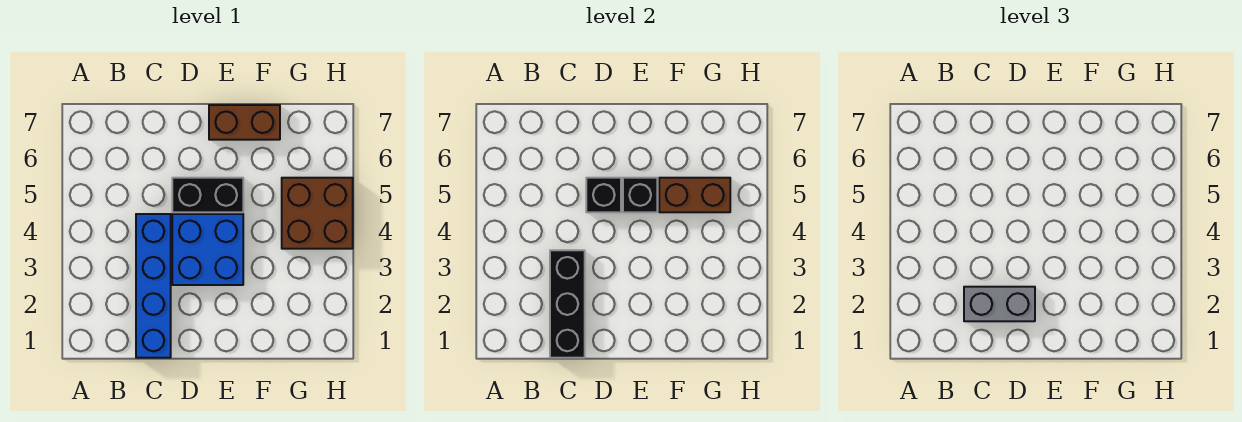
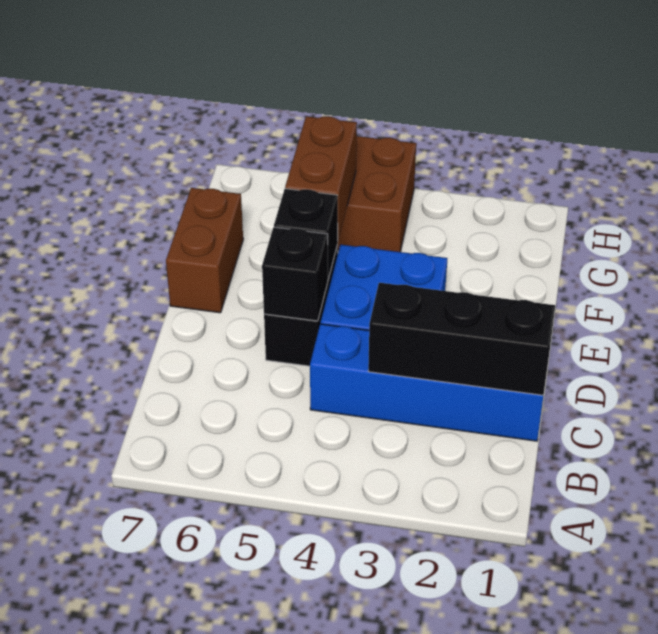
grey 1x2 brick [964,287,1035,321] -> none

